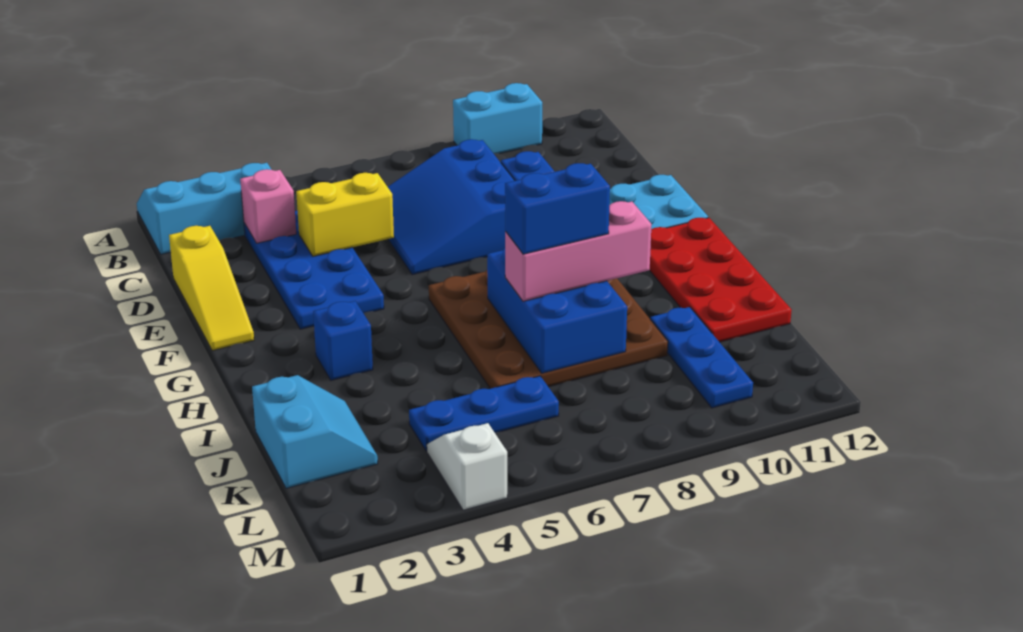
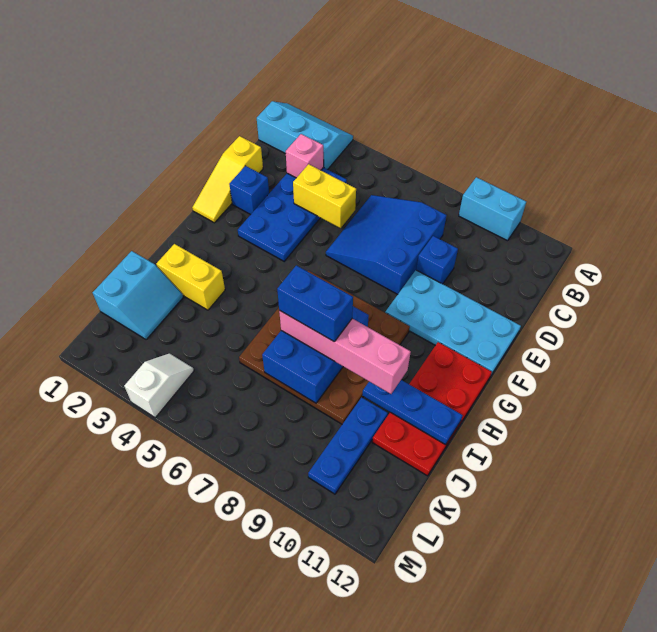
blue 1x1 brick [313,301,373,380] -> blue 1x1 brick moved to [229,166,269,215]
none -> yellow 1x2 brick [156,244,225,310]
pink 1x3 brick [505,201,652,301] -> pink 1x4 brick [279,310,411,394]
blue 1x3 plate [409,376,559,451] -> blue 1x3 plate moved to [362,380,463,445]

